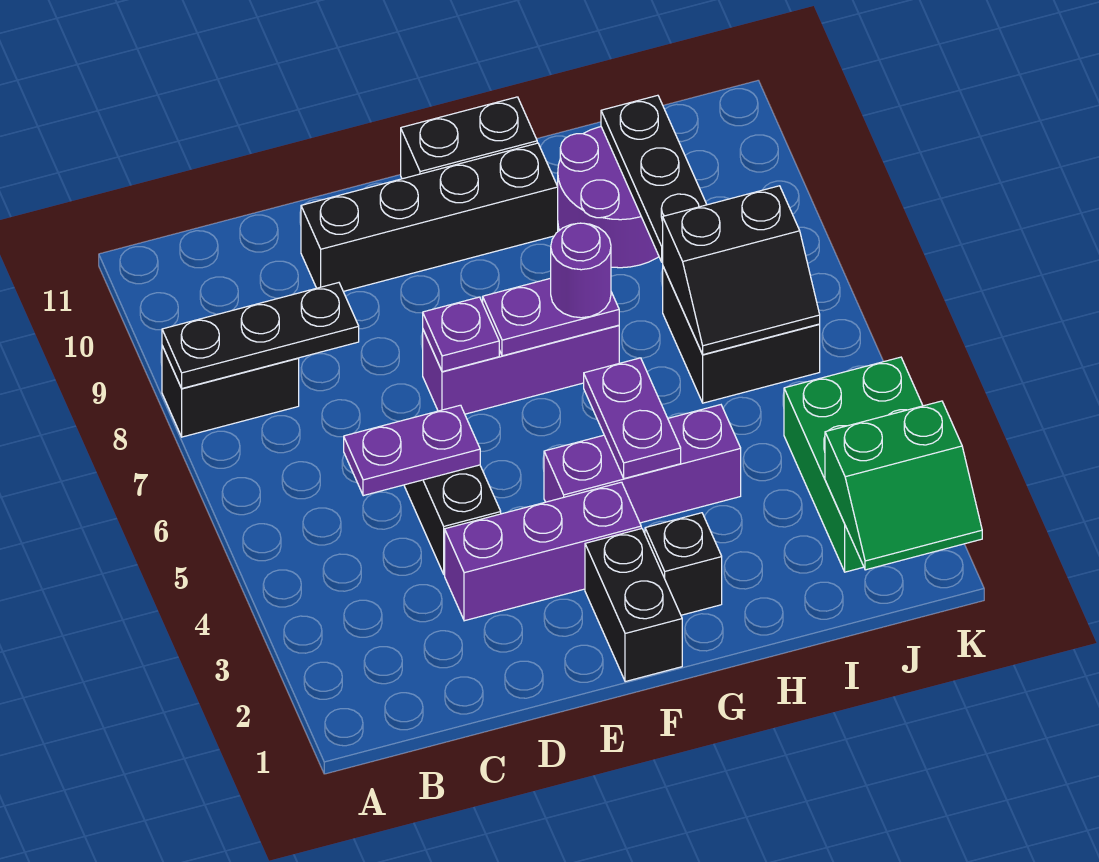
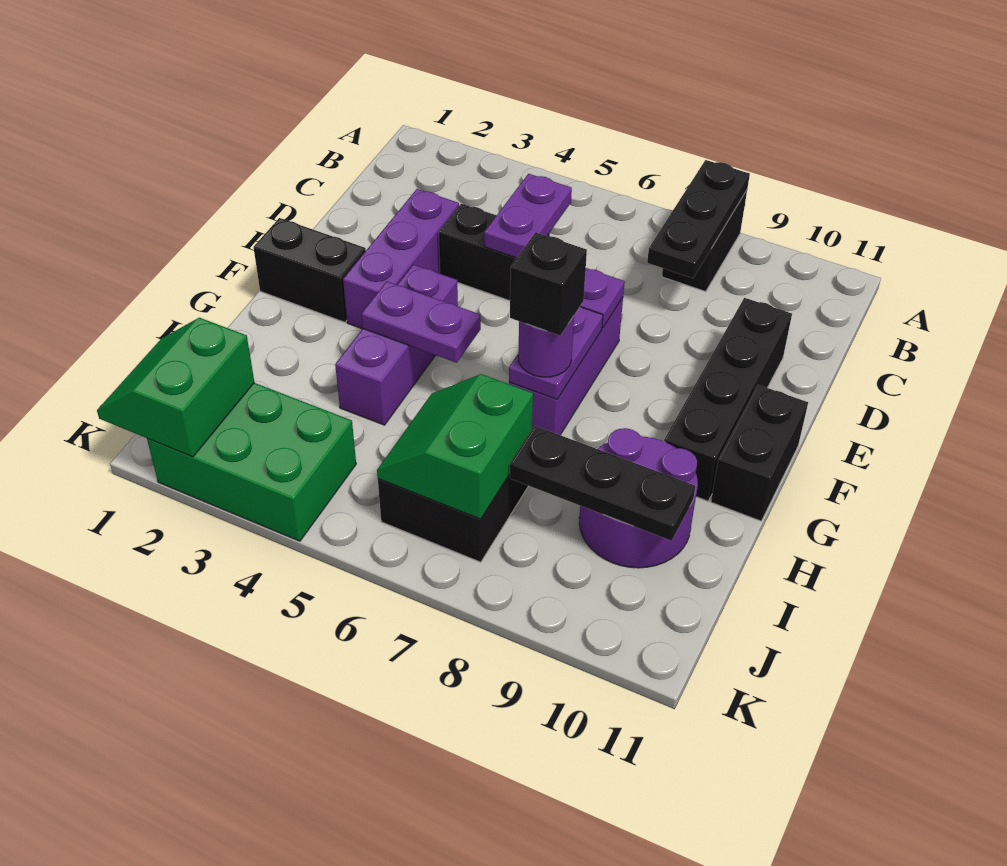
black 1x1 brick [645,513,722,615] -> black 1x1 brick moved to [510,232,587,336]
black 2x2 slope [663,186,820,355] -> green 2x2 slope [377,374,533,519]

